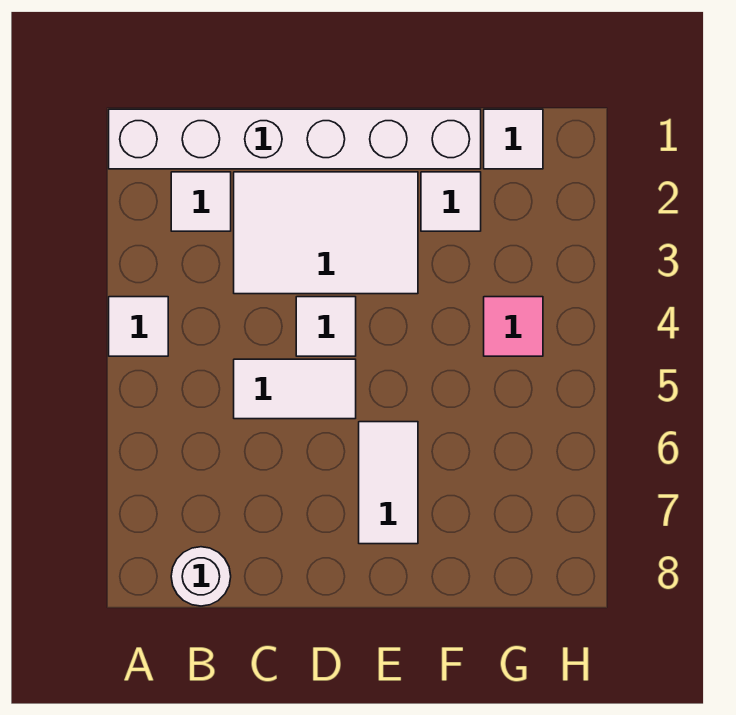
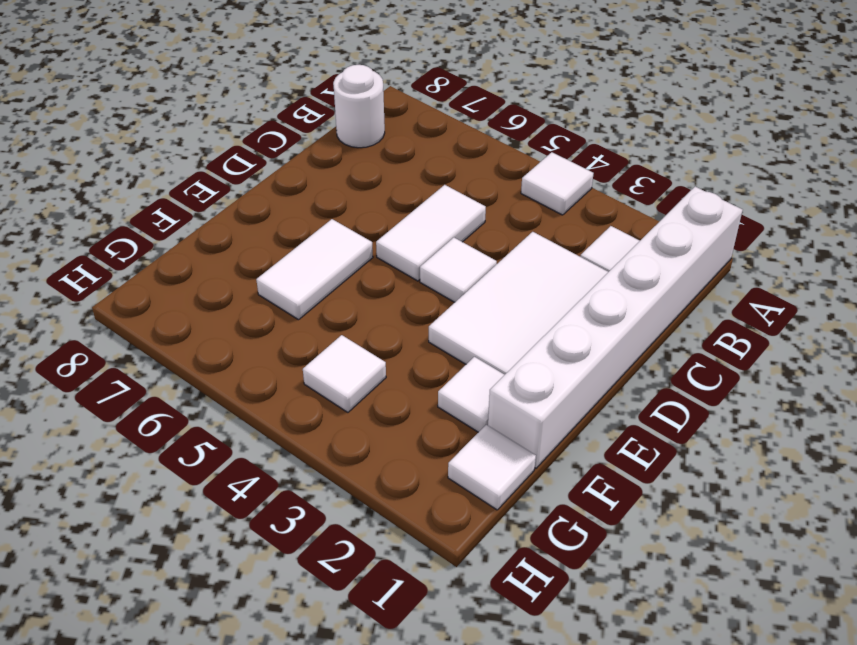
white 1x2 tile [359,422,418,544] -> white 1x2 tile turned to [256,219,373,320]
pink 1x1 tile [484,297,543,356] -> white 1x1 tile [303,335,386,412]

